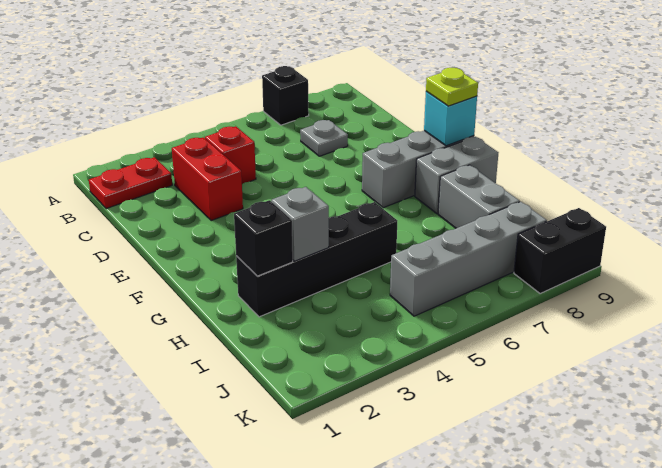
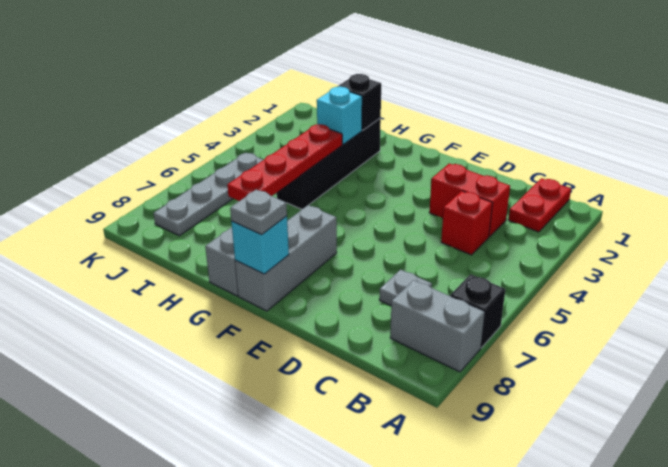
lime 1x1 plate [426,68,478,106] -> grey 1x1 plate [230,190,287,234]
grey 1x1 brick [271,187,329,261] -> cyan 1x1 brick [317,87,362,144]
none -> red 1x4 plate [227,124,342,201]
grey 1x2 brick [438,165,520,228] -> grey 1x2 brick moved to [390,280,485,372]
grey 1x4 brick [390,202,547,316] -> grey 1x4 plate [153,153,263,236]
black 1x2 brick [514,208,606,294] -> none

